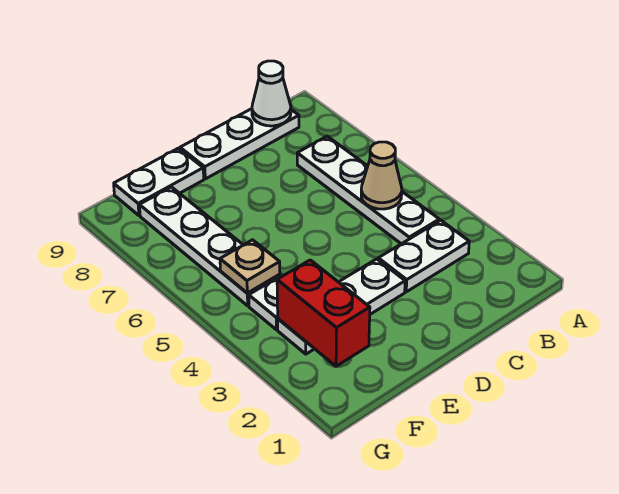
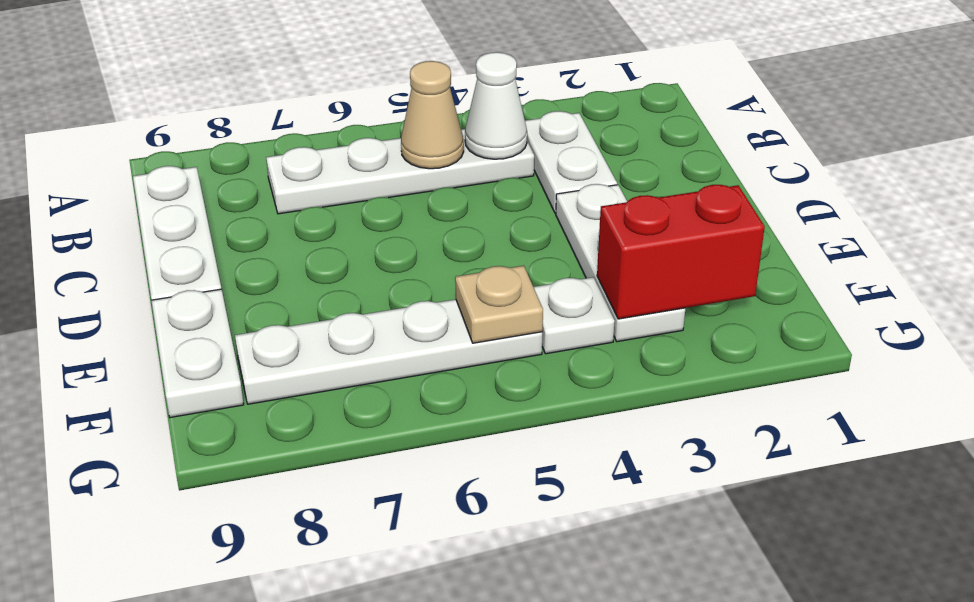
white 1x1 cone [252,61,291,126] -> white 1x1 cone moved to [465,52,527,159]

